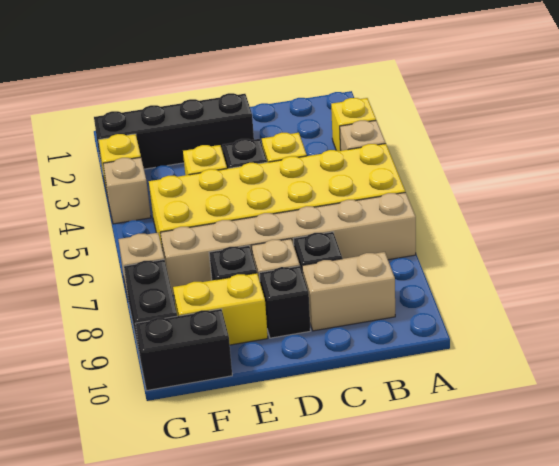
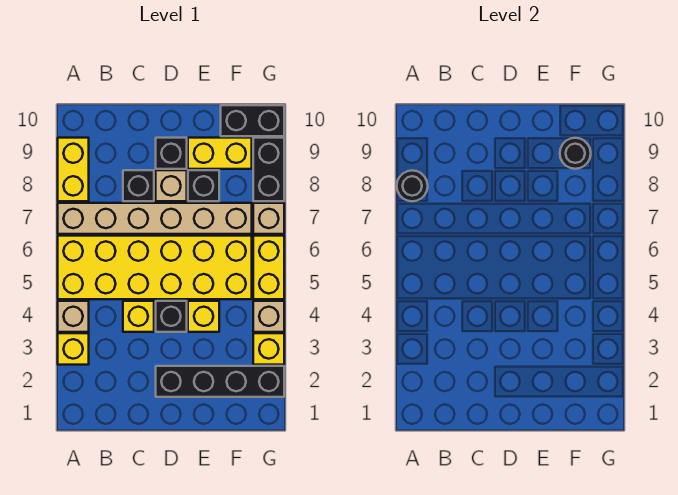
none -> yellow 1x2 brick [58,138,89,201]
none -> black 1x1 round brick [397,170,428,201]
tan 1x2 brick [302,252,395,331] -> none
none -> black 1x1 round brick [560,138,591,169]
none -> yellow 1x2 brick [253,236,284,299]

